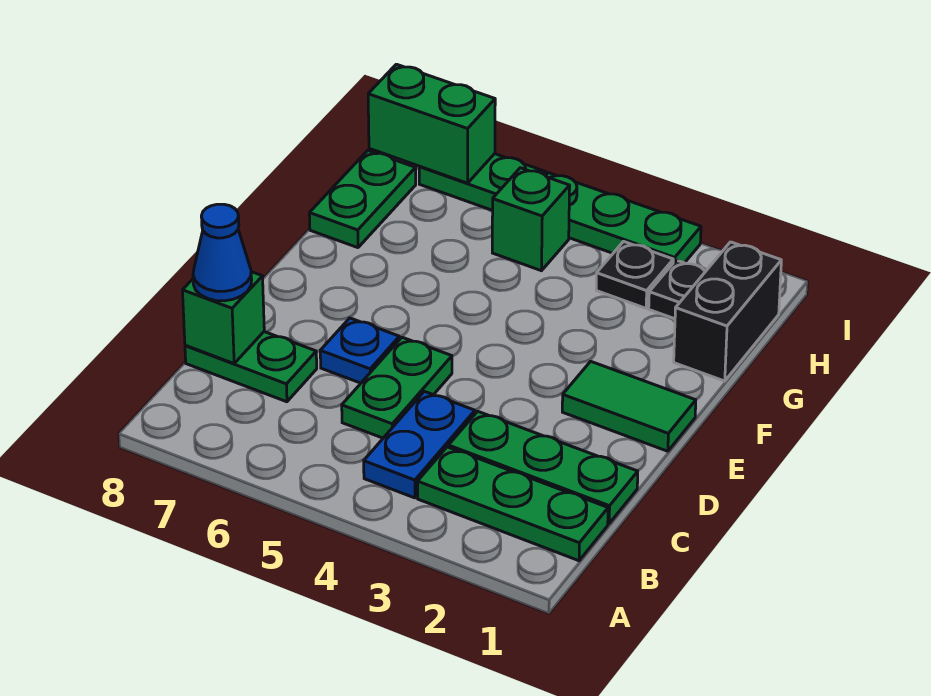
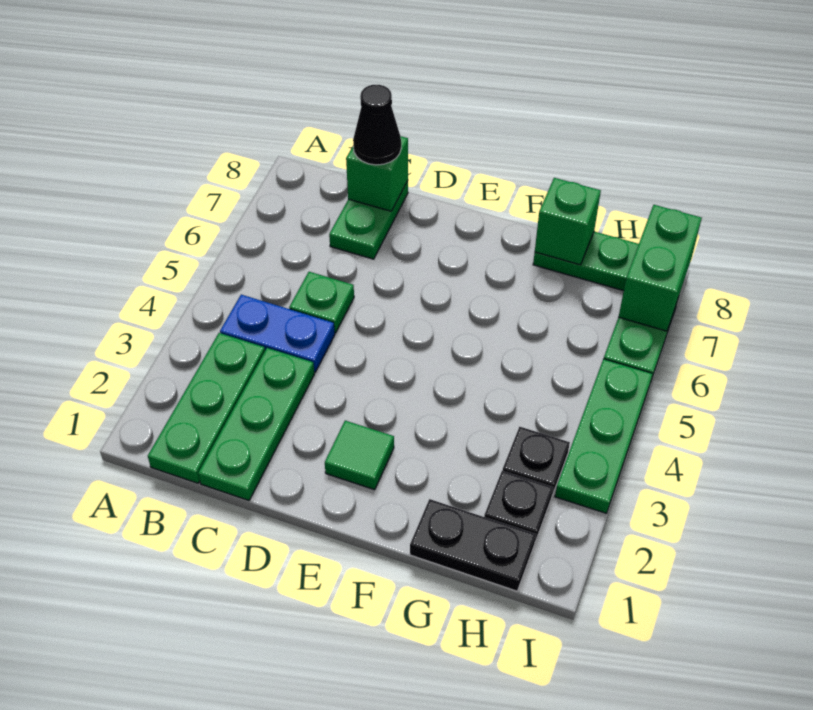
green 1x2 plate [342,337,452,438] -> green 1x1 plate [289,272,354,333]
blue 1x1 cone [193,204,252,301] -> black 1x1 cone [353,85,401,165]
blue 1x1 plate [320,318,399,383] -> none
green 1x2 tile [562,361,696,451] -> green 1x1 tile [325,421,394,490]
black 1x2 brick [674,242,781,381] -> black 1x2 plate [410,499,536,591]
green 1x1 brick [492,168,570,271] -> green 1x1 brick moved to [535,178,601,265]

